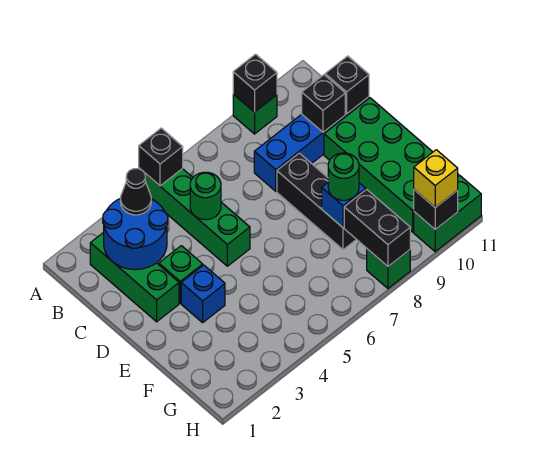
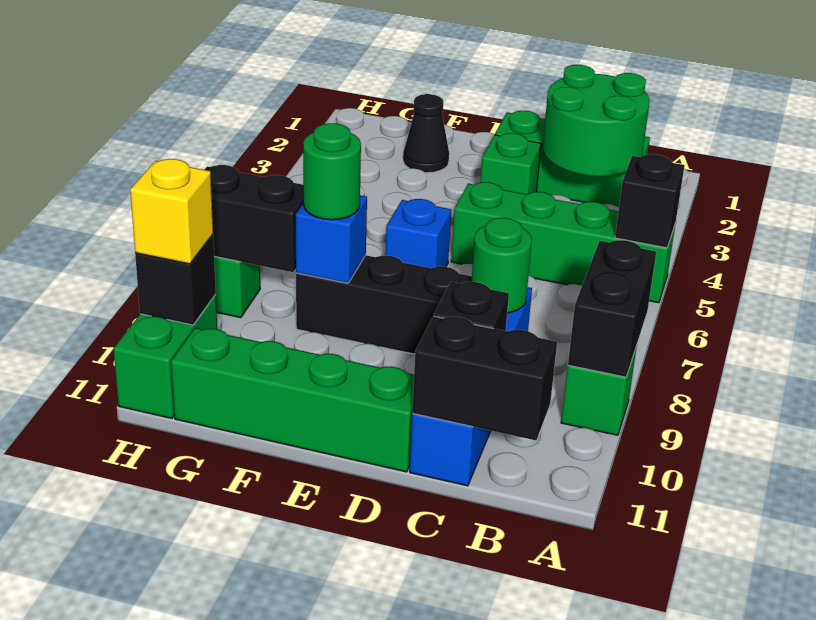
black 1x1 brick [233,54,277,112] -> black 1x2 brick [568,240,656,377]
blue 2x2 round brick [103,198,168,270] -> green 2x2 round brick [543,65,650,176]
black 1x1 cone [121,169,151,215] -> black 1x1 cone moved to [403,94,449,173]
green 1x1 round brick [190,172,221,220] -> green 1x1 round brick moved to [471,218,532,313]
black 1x1 brick [325,56,369,114] -> black 1x2 brick [412,316,557,440]
green 2x4 brick [324,98,459,232] -> green 1x4 brick [171,328,414,472]
blue 1x1 brick [181,265,225,323] -> blue 1x1 brick moved to [385,199,451,268]

